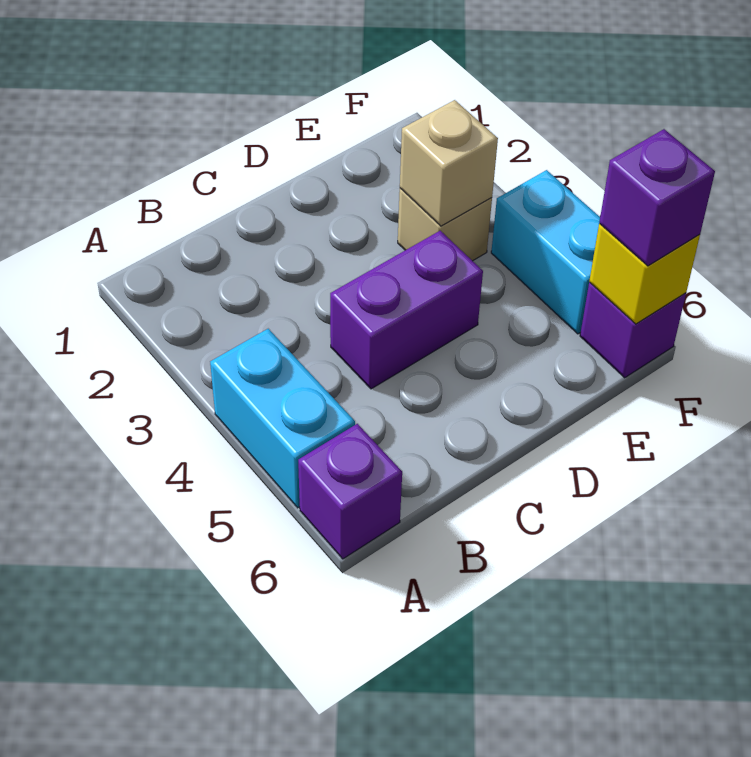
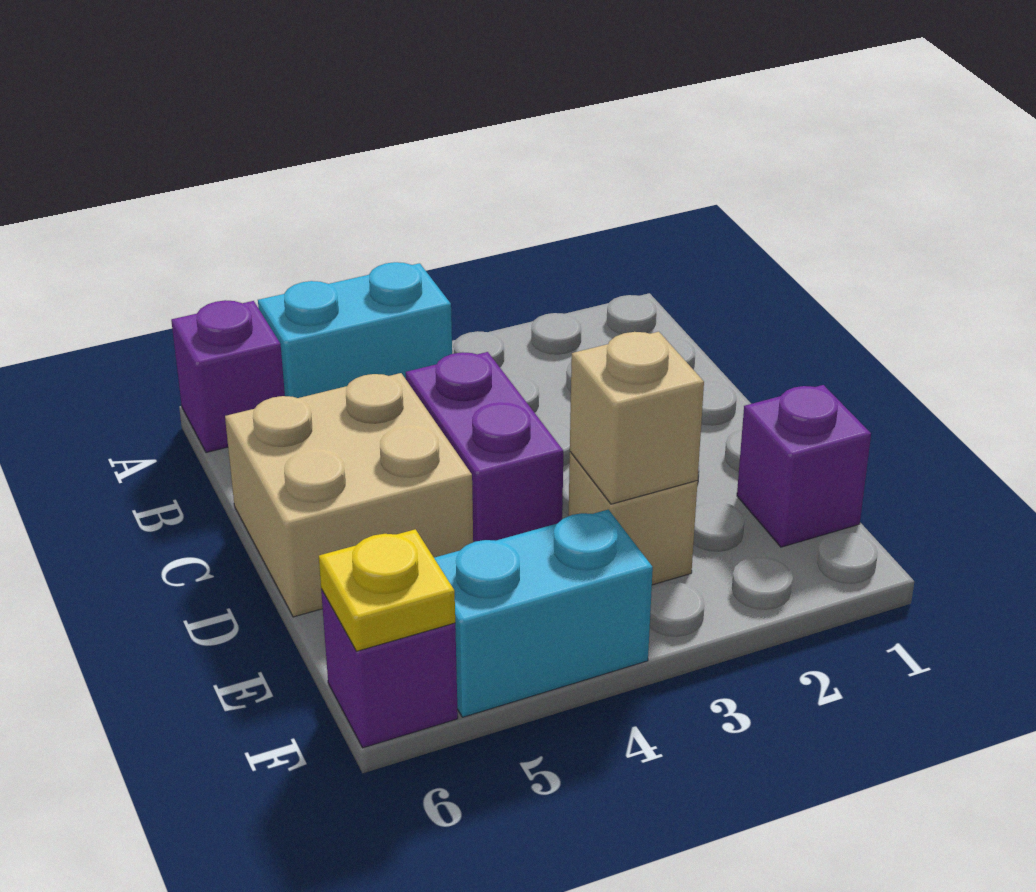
none -> tan 2x2 brick [225,373,473,617]
yellow 1x1 brick [589,224,700,324] -> yellow 1x1 plate [319,529,455,651]
purple 1x1 brick [599,129,715,266] -> purple 1x1 brick moved to [737,385,871,547]

